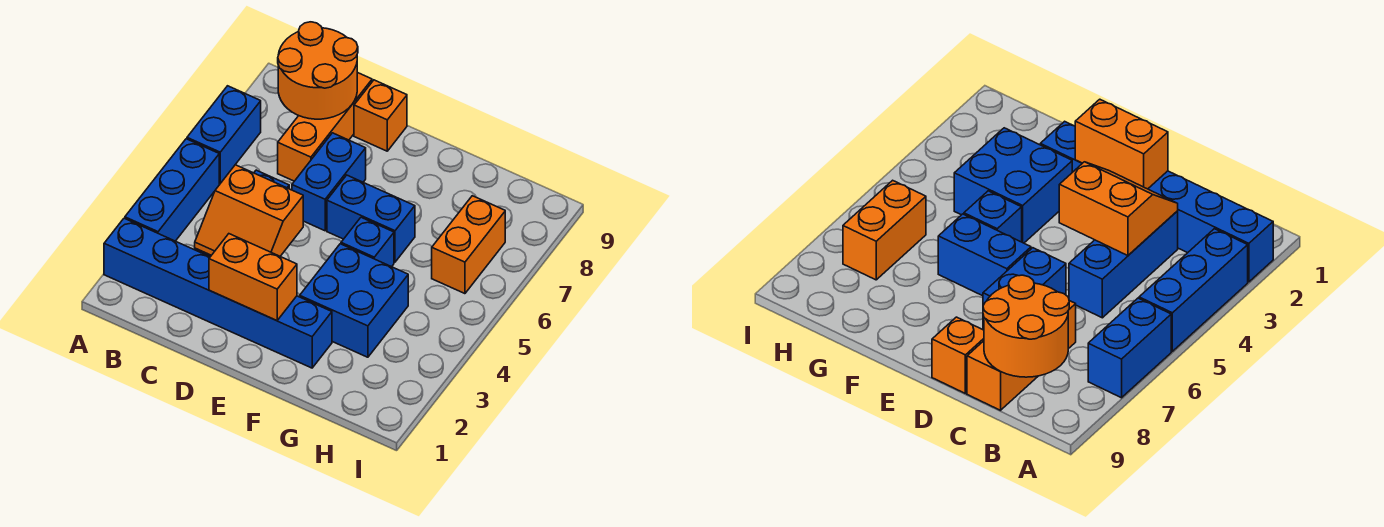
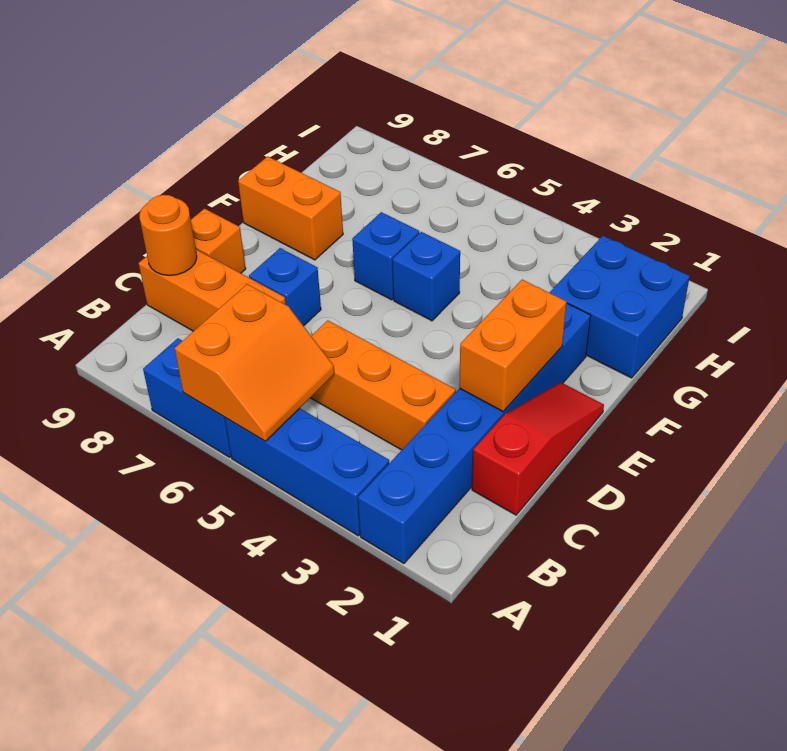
orange 2x2 round brick [278,22,358,119] -> orange 1x1 round brick [140,195,197,276]
none -> red 1x3 slope [472,383,604,515]
blue 1x3 brick [1069,211,1178,318] -> orange 1x3 brick [311,320,456,450]
orange 2x2 slope [195,165,303,256] -> orange 2x2 slope moved to [175,284,334,441]
blue 1x2 brick [292,133,366,231] -> blue 1x1 brick [249,248,321,326]
blue 1x2 brick [327,175,415,262] -> blue 1x1 brick [352,212,419,300]
blue 2x2 brick [300,244,408,357] -> blue 2x2 brick moved to [549,236,690,378]
orange 1x2 brick [432,196,505,294] -> orange 1x2 brick moved to [238,156,343,260]

